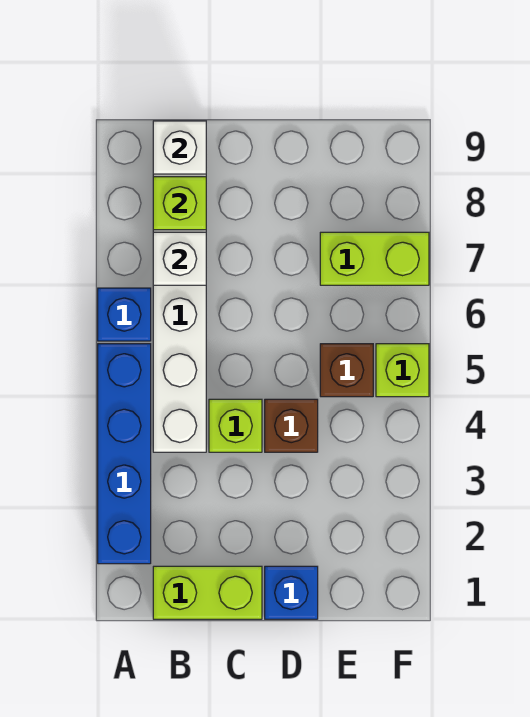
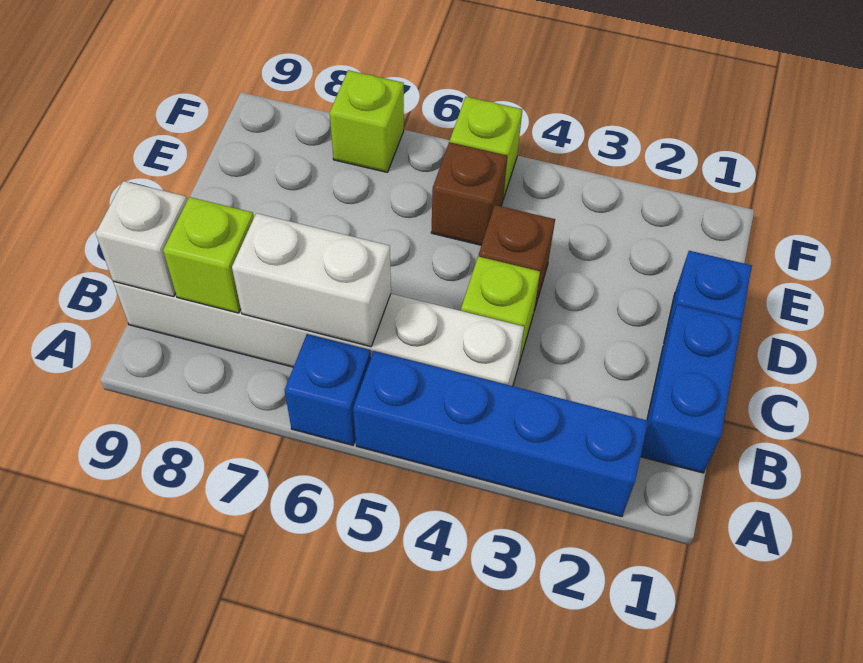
lime 1x2 brick [153,566,262,619] -> blue 1x2 brick [641,304,742,473]
white 1x1 brick [153,232,206,285] -> white 1x2 brick [232,213,391,347]
lime 1x2 brick [320,232,429,285] -> lime 1x1 brick [330,70,404,172]

